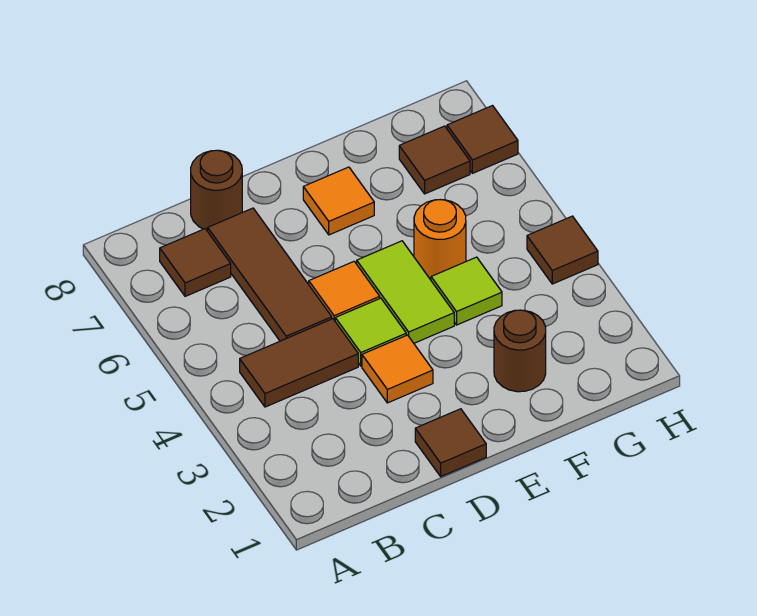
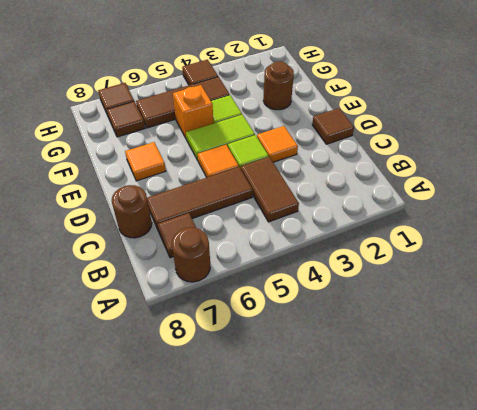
none -> brown 1x1 round brick [172,227,210,282]
orange 1x1 round brick [414,200,466,280] -> orange 1x1 brick [173,85,213,139]
none -> brown 1x3 tile [136,77,230,128]

